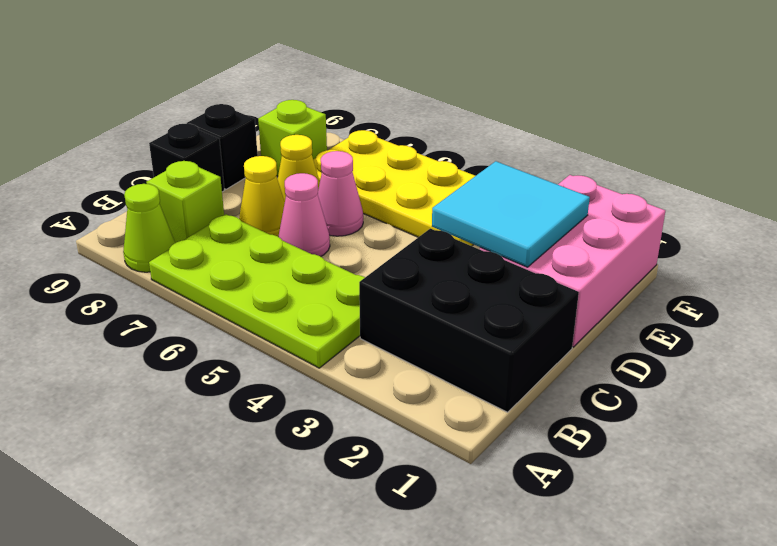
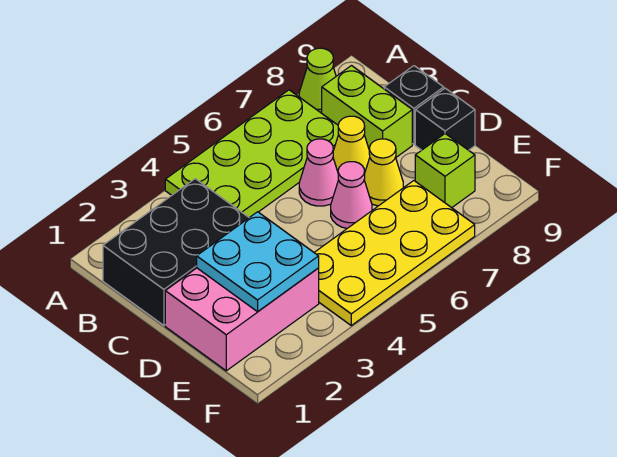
lime 1x1 brick [146,161,224,243] -> lime 1x2 brick [322,66,412,157]
pink 2x3 brick [480,175,665,347] -> pink 2x3 brick turned to [165,268,319,371]
cyan 2x2 tile [432,161,590,267] -> cyan 2x2 plate [197,212,319,312]

